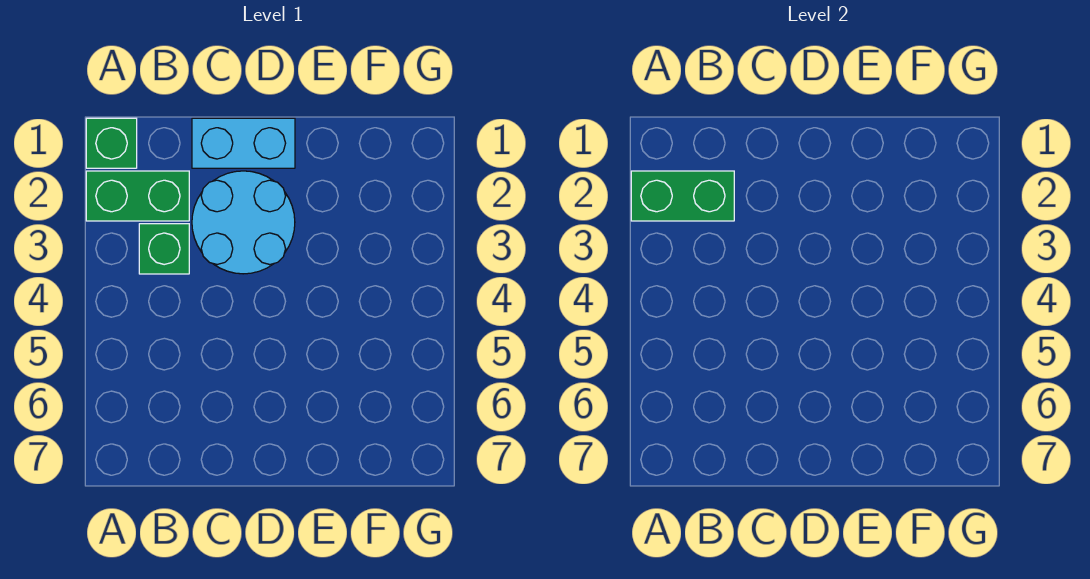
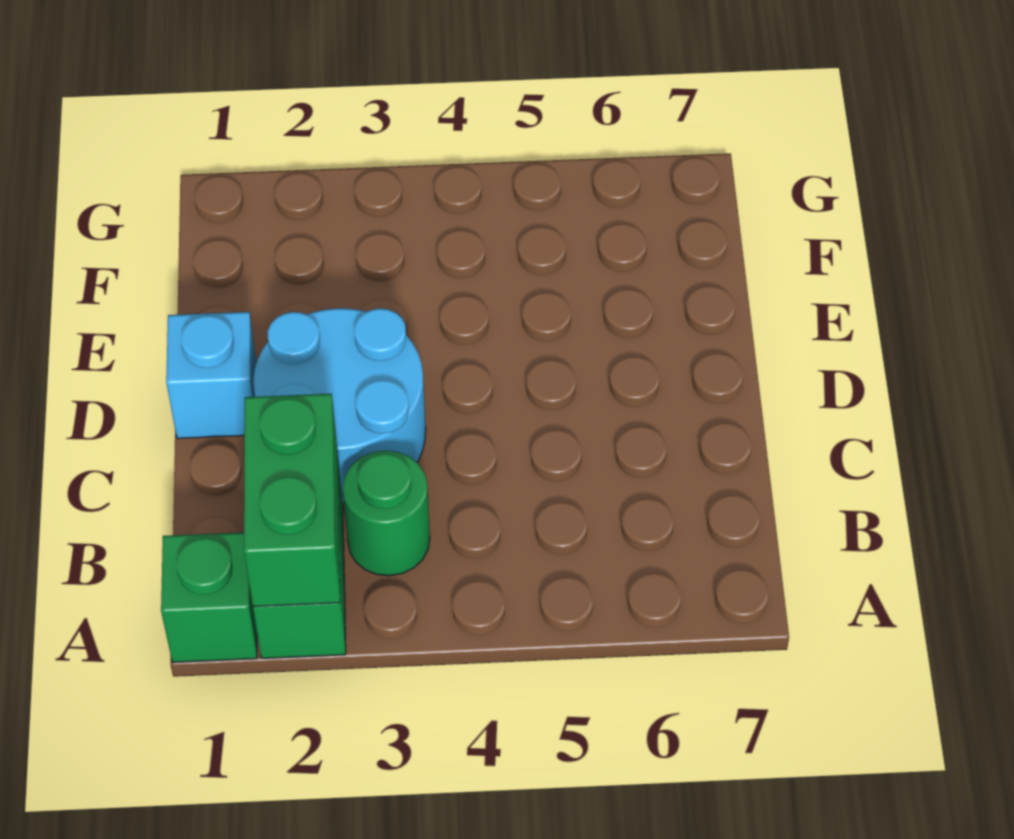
green 1x1 brick [139,224,189,274] -> green 1x1 round brick [343,451,430,576]
cyan 1x2 brick [192,118,295,168] -> cyan 1x1 brick [166,312,256,438]

